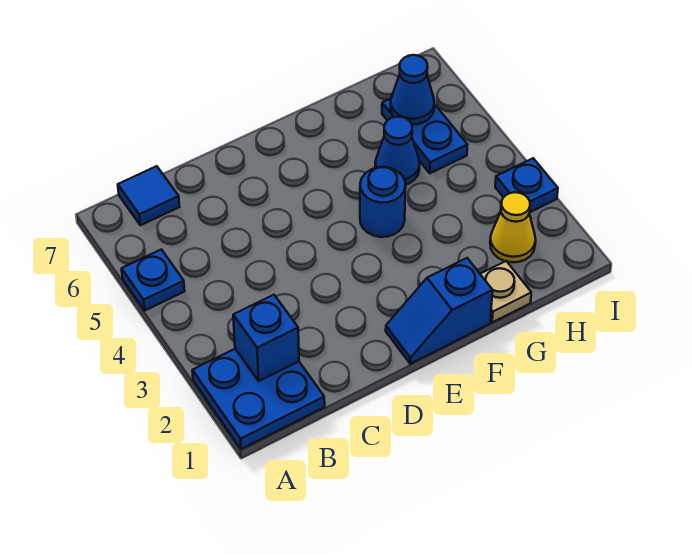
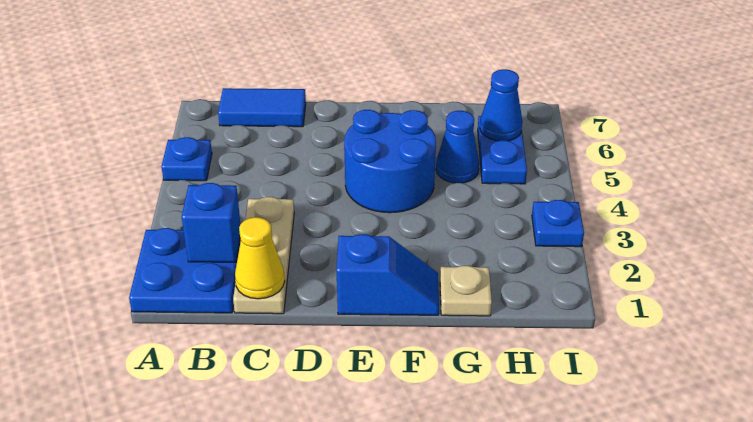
blue 1x1 tile [118,166,179,225] -> blue 1x2 tile [218,88,306,127]
none -> tan 1x3 plate [233,197,294,314]
blue 1x2 slope [386,258,493,364] -> blue 1x2 slope turned to [336,234,439,315]
blue 1x1 round brick [360,167,406,237] -> blue 2x2 round brick [344,110,436,213]
yellow 1x1 cone [490,192,536,262] -> yellow 1x1 cone moved to [235,217,285,299]

